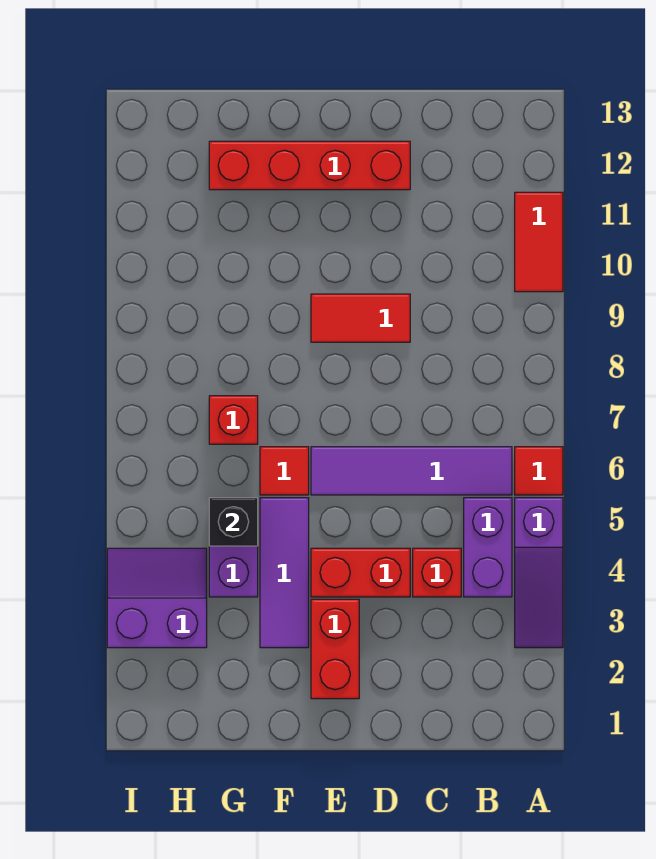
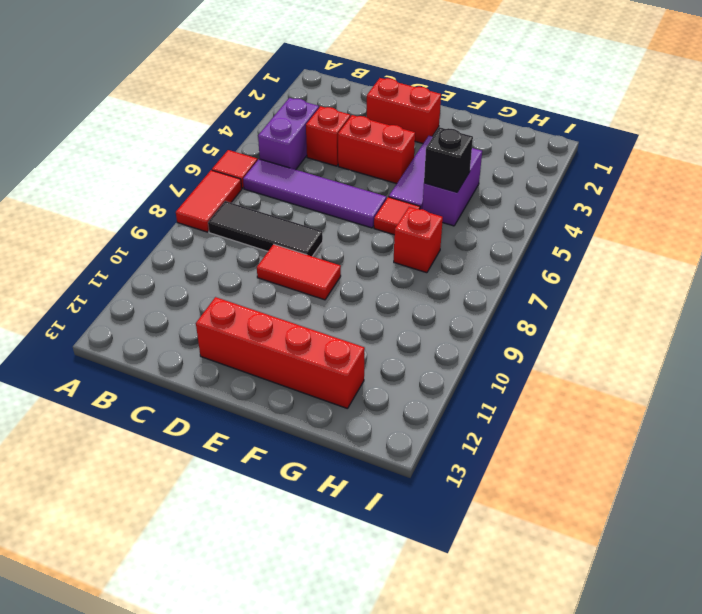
purple 1x3 slope [515,498,563,648] -> none
red 1x2 tile [515,192,563,292] -> red 1x2 tile moved to [176,170,242,232]
none -> black 1x3 tile [208,201,323,256]
red 1x2 brick [311,599,359,699] -> red 1x2 brick turned to [367,78,441,143]
purple 2x2 slope [107,548,207,648] -> none

